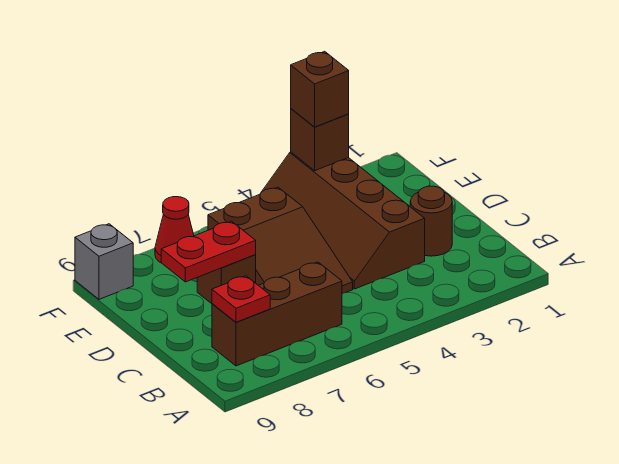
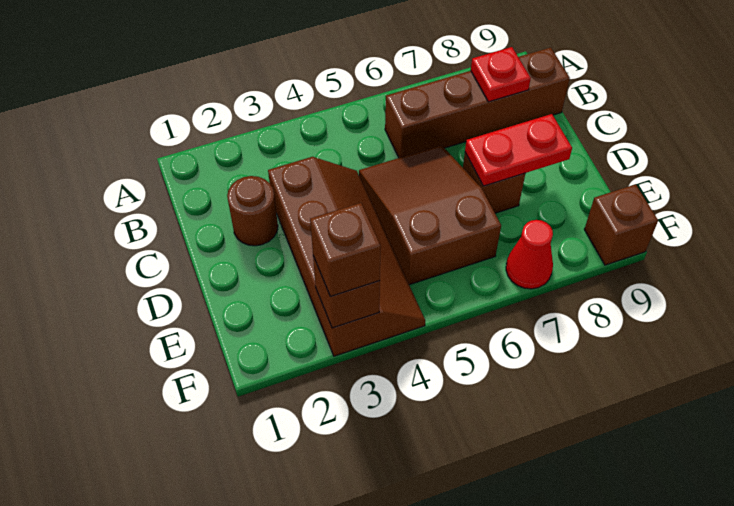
brown 1x3 brick [212,262,342,366] -> brown 1x4 brick [385,48,570,158]
grey 1x1 brick [75,224,133,299] -> brown 1x1 brick [584,184,658,265]

